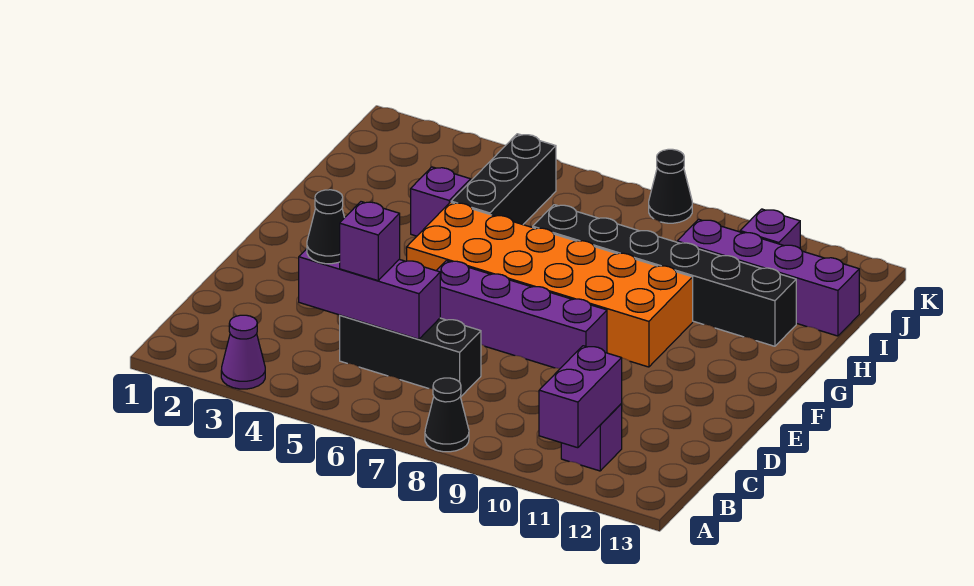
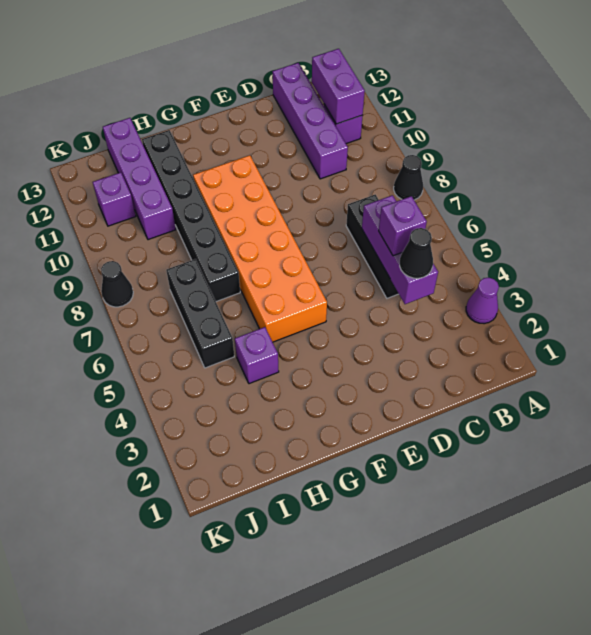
purple 1x2 brick [539,346,622,448] -> purple 1x2 brick turned to [312,49,365,124]
purple 1x4 brick [436,261,607,369] -> purple 1x4 brick moved to [272,63,348,179]
black 1x3 brick [451,134,556,225] -> black 1x3 brick turned to [166,259,234,368]

